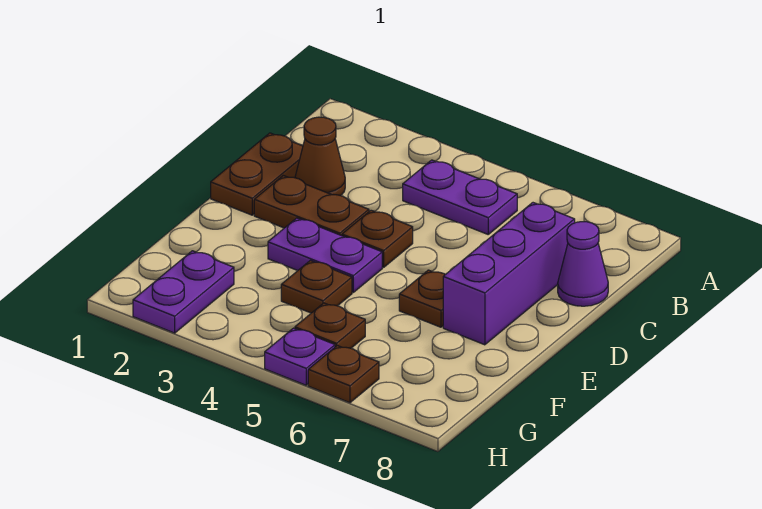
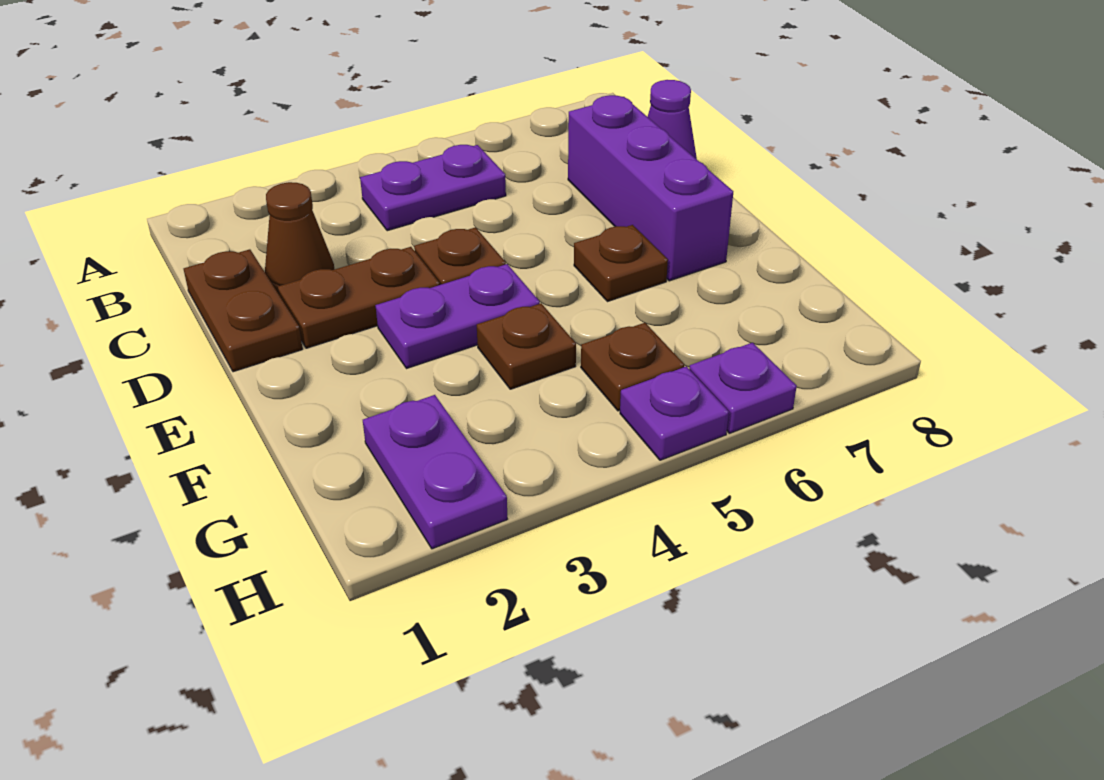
brown 1x1 plate [308,346,379,403] -> purple 1x1 plate [689,343,797,433]

